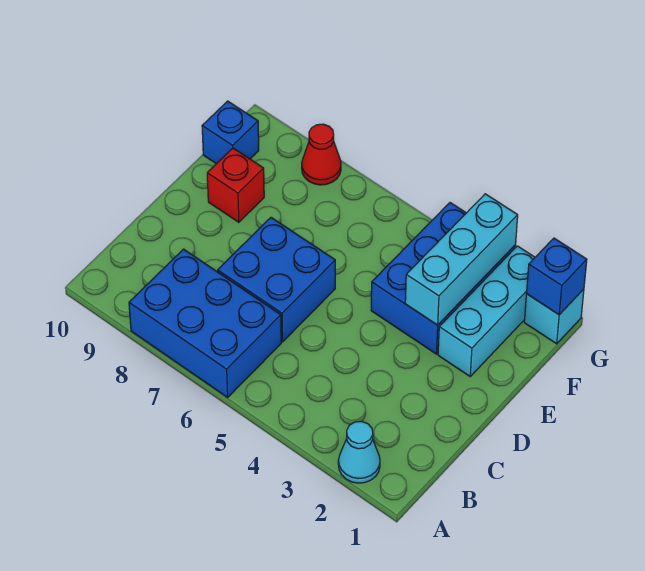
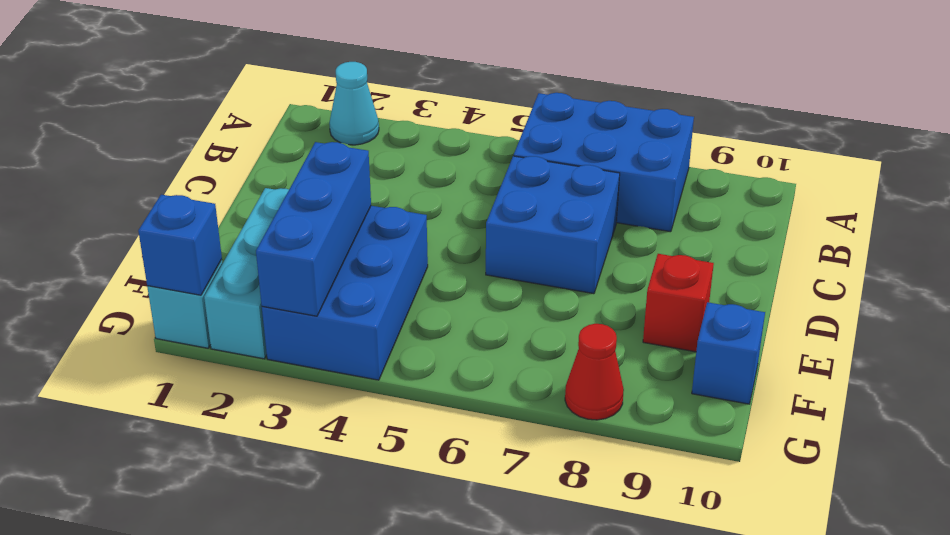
cyan 1x3 brick [405,194,518,325] -> blue 1x3 brick [256,142,371,316]

